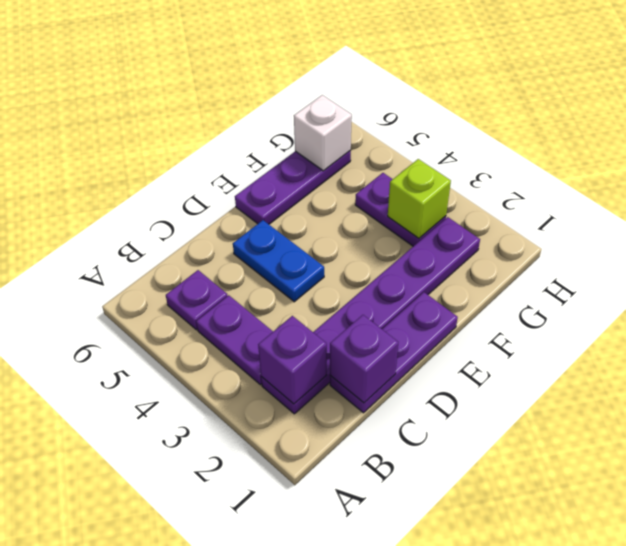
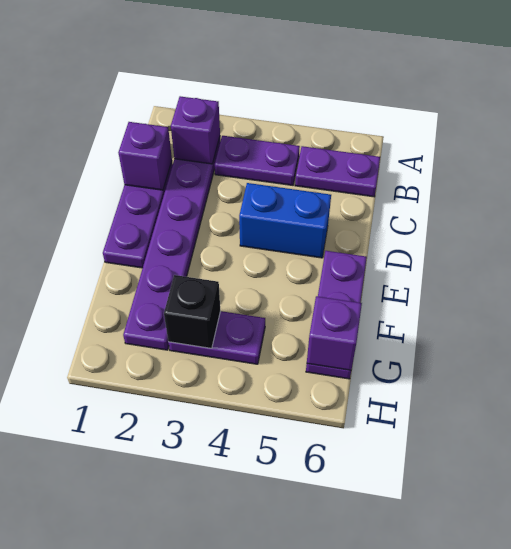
purple 1x1 plate [166,270,228,330] -> purple 1x2 plate [295,146,380,197]
blue 1x2 plate [233,220,324,302] -> blue 1x2 brick [239,183,331,258]
lime 1x1 brick [388,159,451,238] -> black 1x1 brick [164,275,220,348]
white 1x1 brick [294,95,352,171] -> purple 1x1 brick [307,296,362,370]

